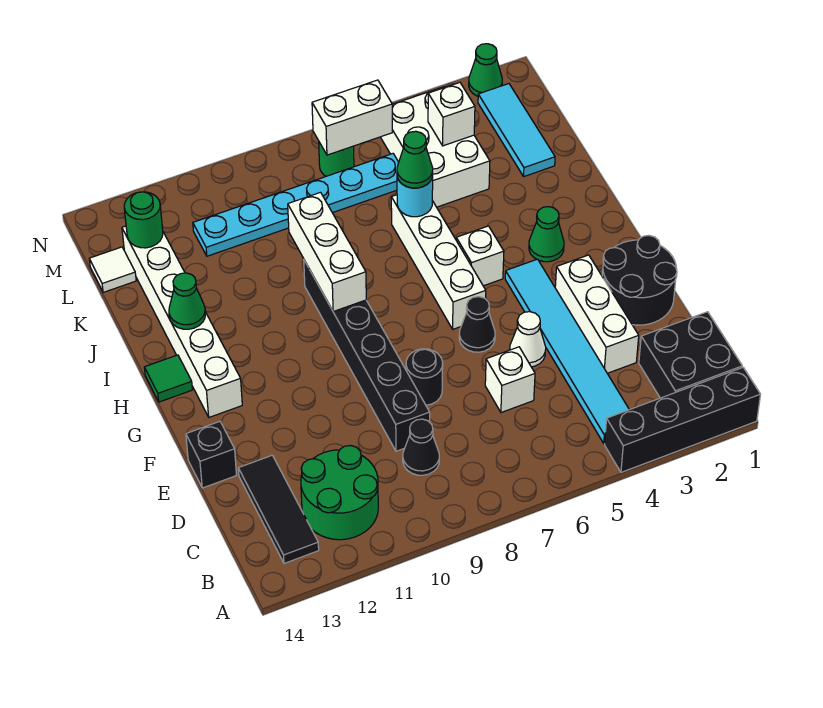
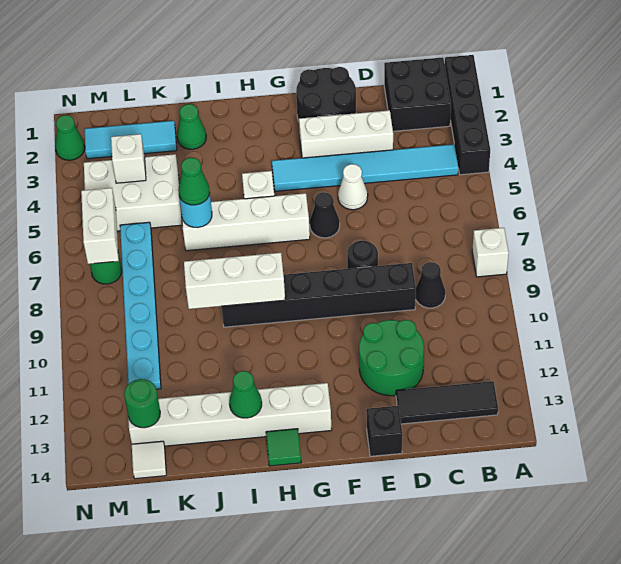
green 2x2 round brick [301,446,378,540] -> green 2x2 round brick moved to [359,320,424,396]
white 1x1 brick [485,347,535,413] -> white 1x1 brick moved to [472,228,509,277]
green 1x1 cone [529,207,564,262] -> green 1x1 cone moved to [177,104,206,149]

